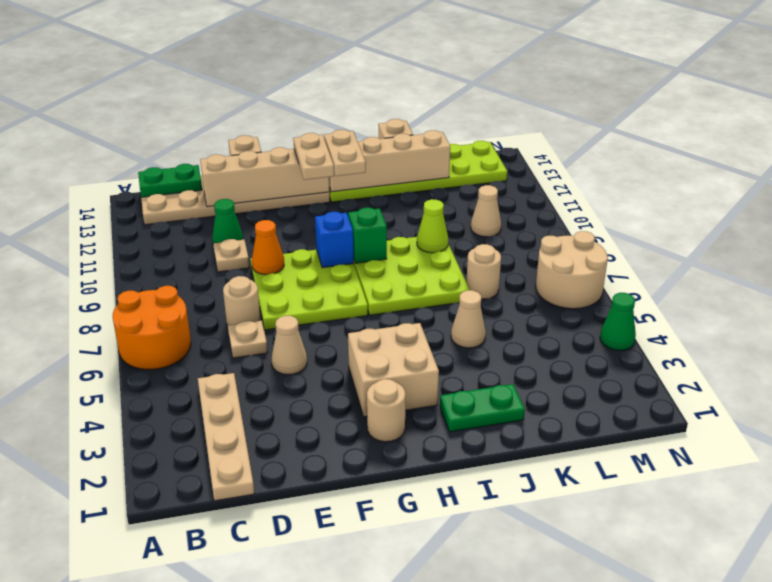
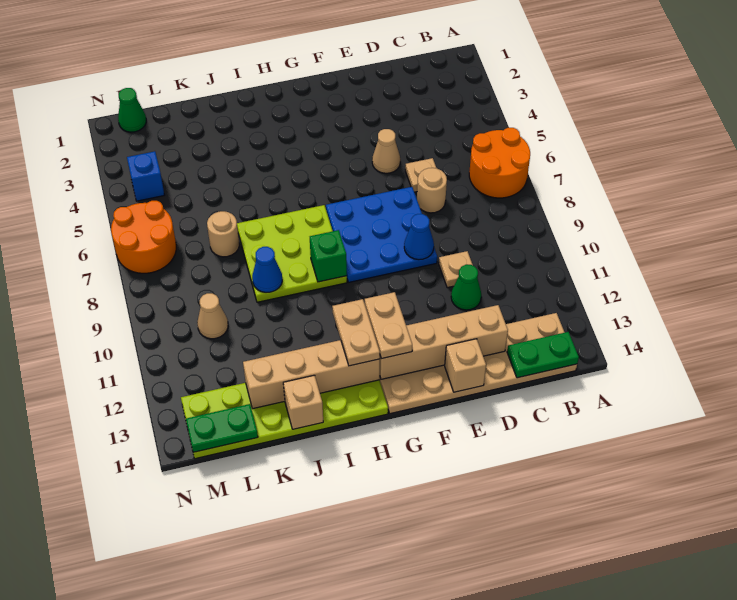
tan 1x4 plate [198,373,254,501] -> none
lime 3x3 plate [250,249,368,330] -> blue 3x3 plate [326,187,437,282]
orange 1x1 cone [252,220,284,275] -> blue 1x1 cone [404,214,434,260]
tan 1x1 round brick [367,379,406,442] -> none
tan 2x2 brick [348,323,439,417] -> none
blue 1x1 brick [315,212,354,268] -> blue 1x1 brick moved to [127,151,164,201]
green 1x2 plate [440,384,525,432] -> green 1x2 plate moved to [186,404,258,452]
tan 1x1 cone [451,290,486,348] -> none
lime 1x1 cone [417,199,448,253] -> blue 1x1 cone [252,247,282,292]
tan 2x2 round brick [536,231,608,309] -> orange 2x2 round brick [111,201,176,273]
green 1x1 cone [600,293,636,350] -> green 1x1 cone moved to [118,88,146,132]

